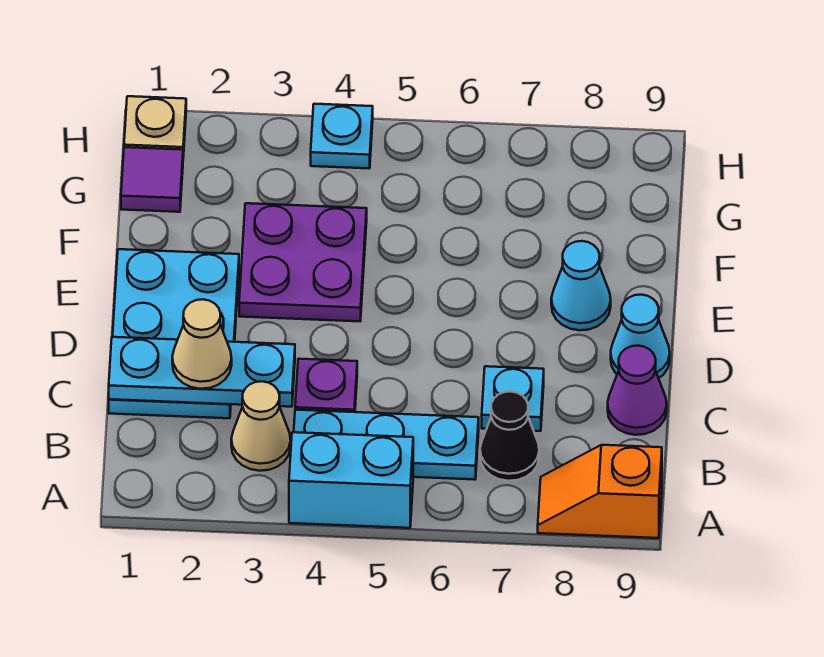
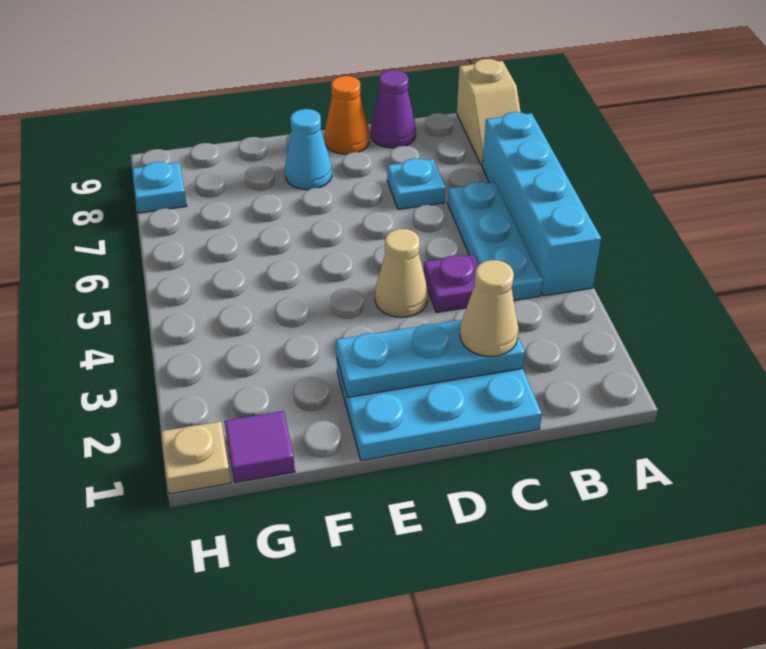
cyan 1x2 brick [289,432,413,528] -> cyan 1x4 brick [482,112,601,296]
orange 1x2 slope [538,445,662,538] -> tan 1x2 slope [457,59,521,166]
tan 1x1 cone [231,381,291,471] -> tan 1x1 cone moved to [375,229,428,317]
black 1x1 cone [480,392,539,481] -> none
cyan 1x3 plate [109,337,295,407] -> cyan 1x3 plate turned to [336,320,525,397]
cyan 1x1 cone [611,295,670,378] -> orange 1x1 cone [325,76,370,154]
purple 2x2 plate [239,203,367,321] -> none
cyan 1x1 plate [311,104,373,168] -> cyan 1x1 plate moved to [132,162,187,213]

